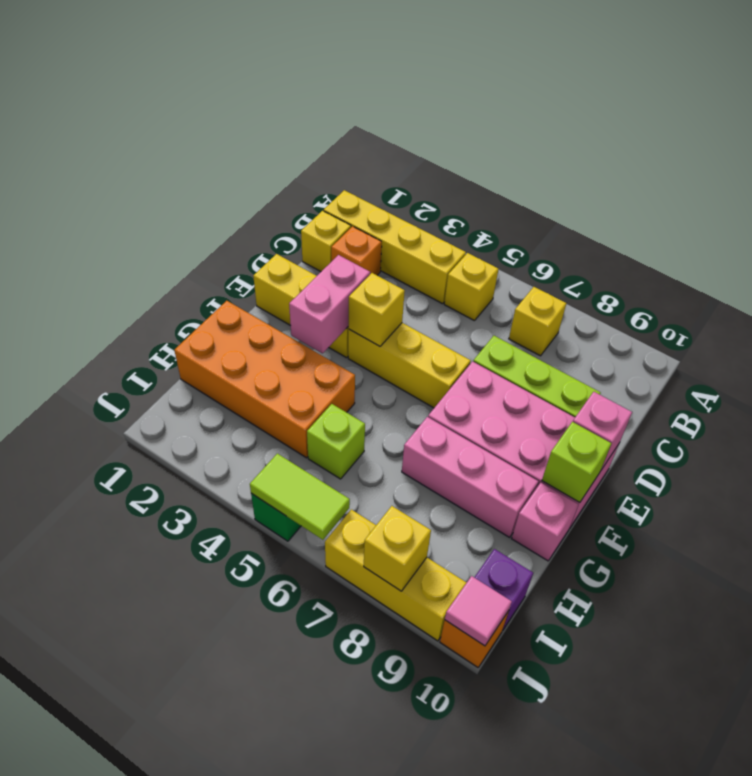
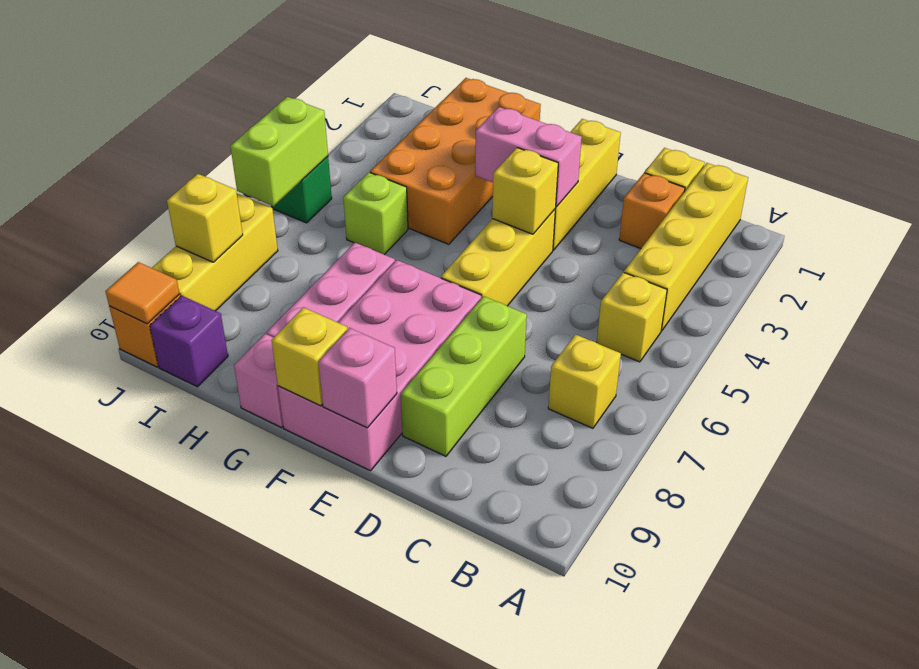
lime 1x1 brick [542,422,611,503] -> yellow 1x1 brick [272,307,347,406]
lime 1x2 tile [250,453,350,540] -> lime 1x2 brick [230,97,328,206]
pink 1x1 tile [445,576,512,646] -> orange 1x1 tile [105,262,179,324]

